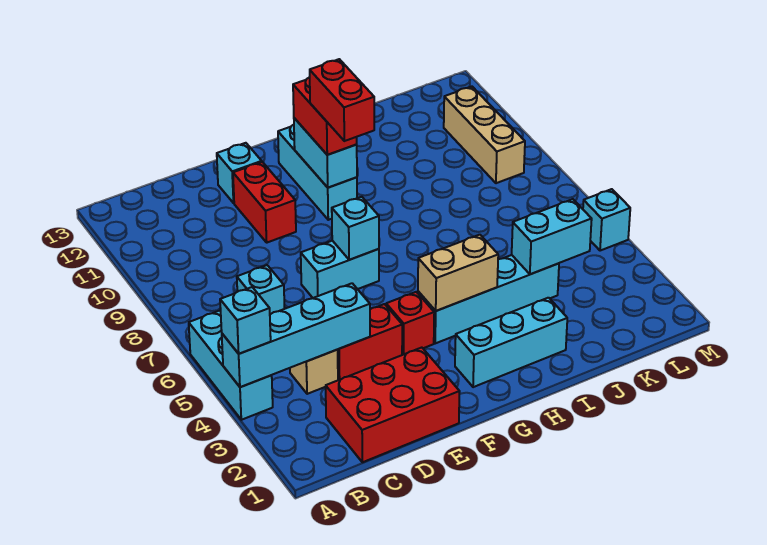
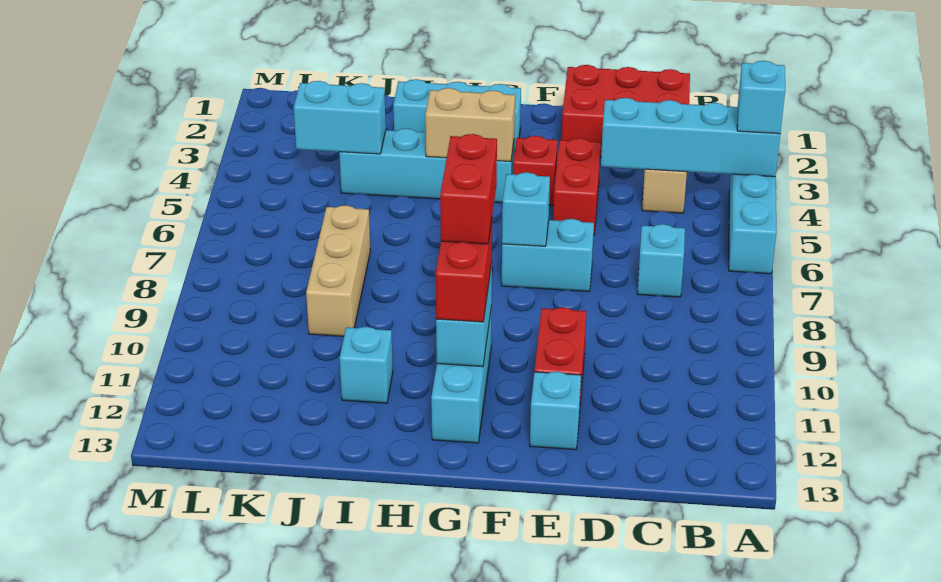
red 1x2 brick [337,304,402,380] -> red 1x2 brick turned to [553,138,601,235]
tan 1x3 brick [444,87,525,183] -> tan 1x3 brick moved to [306,205,370,336]
cyan 1x1 brick [583,189,630,251] -> cyan 1x1 brick moved to [340,327,393,403]

